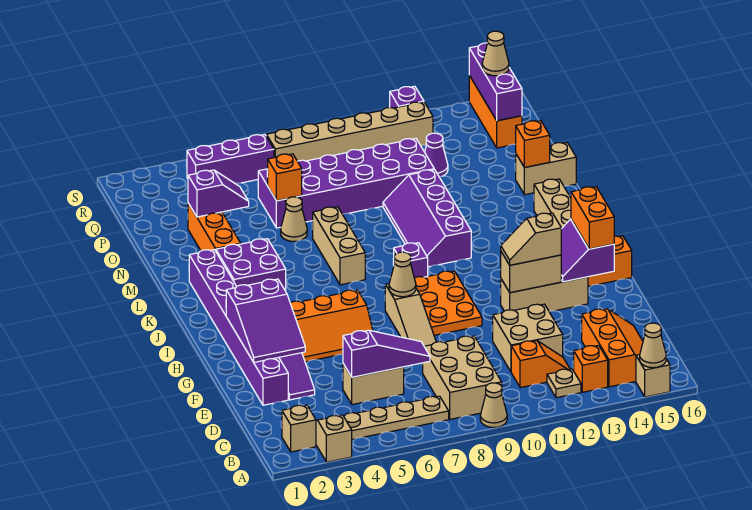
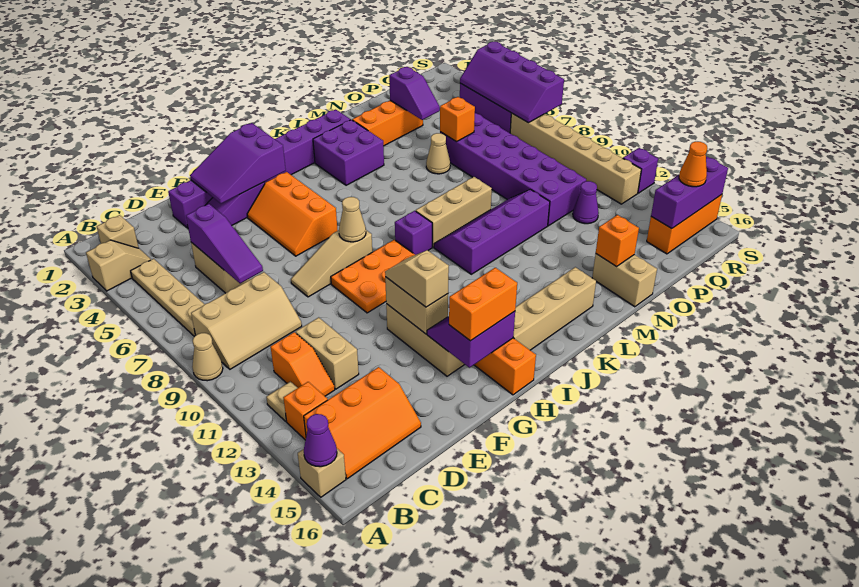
tan 1x1 cone [640,323,666,368] -> purple 1x1 cone [304,414,337,467]
tan 2x3 brick [423,336,502,419] -> tan 2x3 slope [191,272,302,369]
tan 2x2 brick [493,304,563,371] -> tan 1x2 brick [296,317,359,389]
tan 1x3 brick [313,207,365,285] -> tan 1x3 brick moved to [416,177,492,247]
none -> purple 2x4 slope [460,42,564,123]
tan 1x1 cone [482,31,509,76] -> orange 1x1 cone [679,142,707,187]

